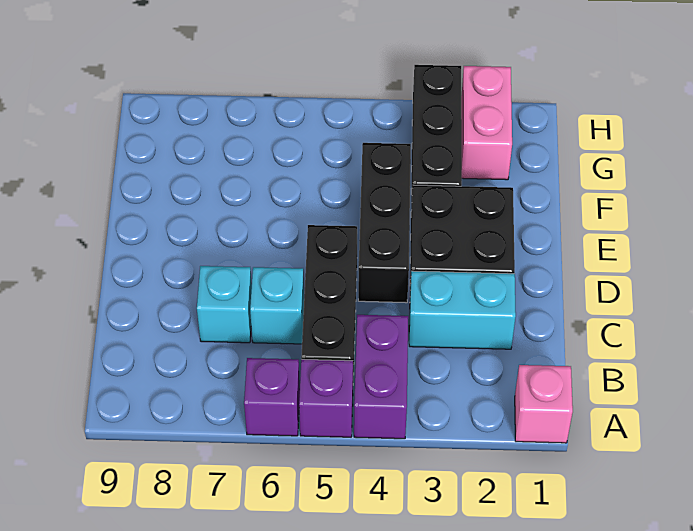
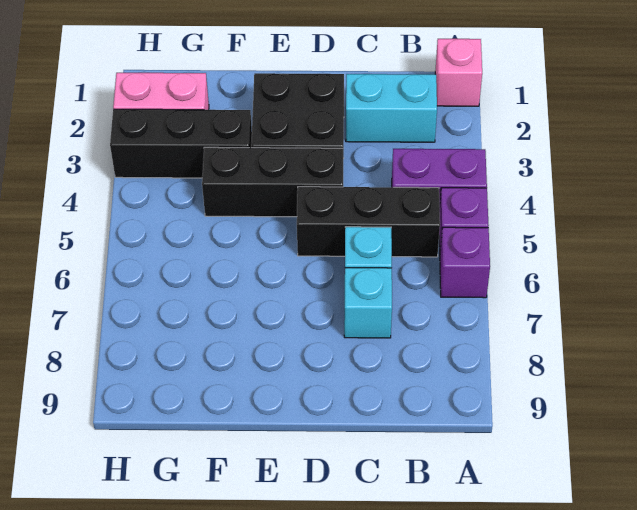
cyan 1x2 brick [409,271,516,349] -> cyan 1x2 brick turned to [346,74,437,142]

